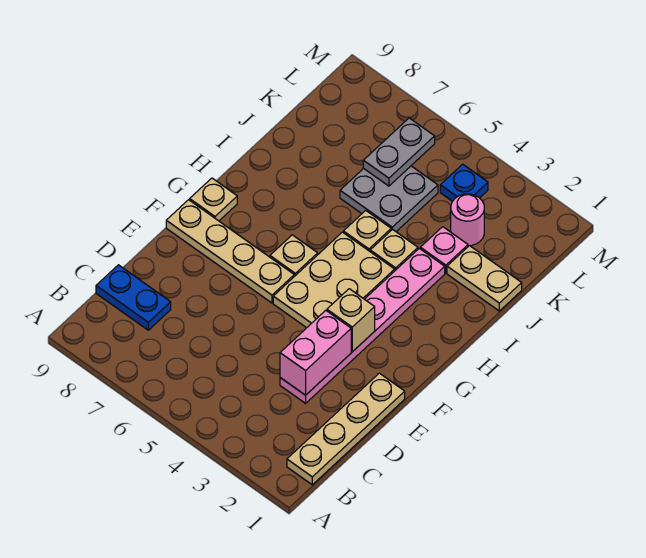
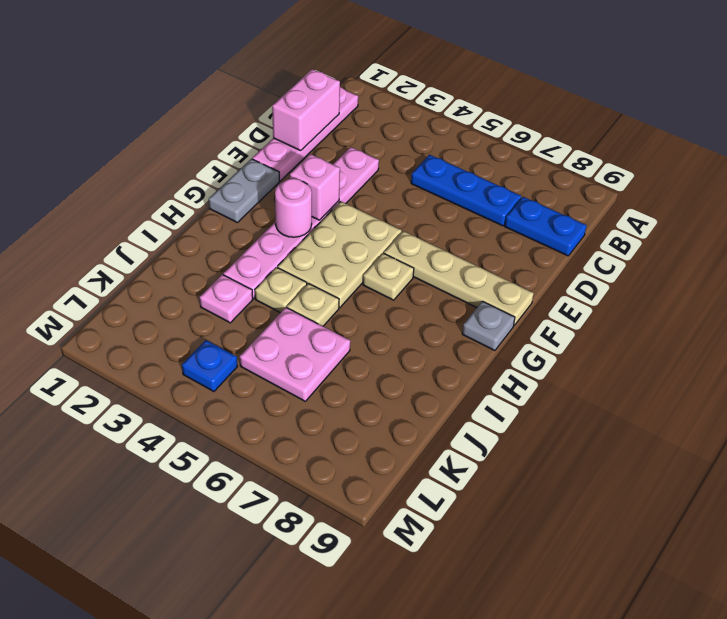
tan 1x4 plate [287,373,405,485] -> pink 1x4 plate [252,87,358,181]
none -> blue 1x3 plate [411,155,521,226]
pink 1x2 brick [280,310,351,395] -> pink 1x2 brick moved to [272,69,340,151]
tan 1x1 brick [327,289,375,352] -> pink 1x1 brick [290,154,340,220]
tan 1x1 plate [190,178,237,221] -> grey 1x1 plate [462,301,515,351]
tan 1x2 plate [447,246,522,311] -> none
grey 2x2 plate [340,166,438,232] -> pink 2x2 plate [240,308,350,401]
pink 1x1 round brick [451,194,484,246] -> pink 1x1 round brick moved to [275,178,312,237]
grey 1x2 plate [363,118,435,186] -> grey 1x2 plate moved to [209,159,279,223]

